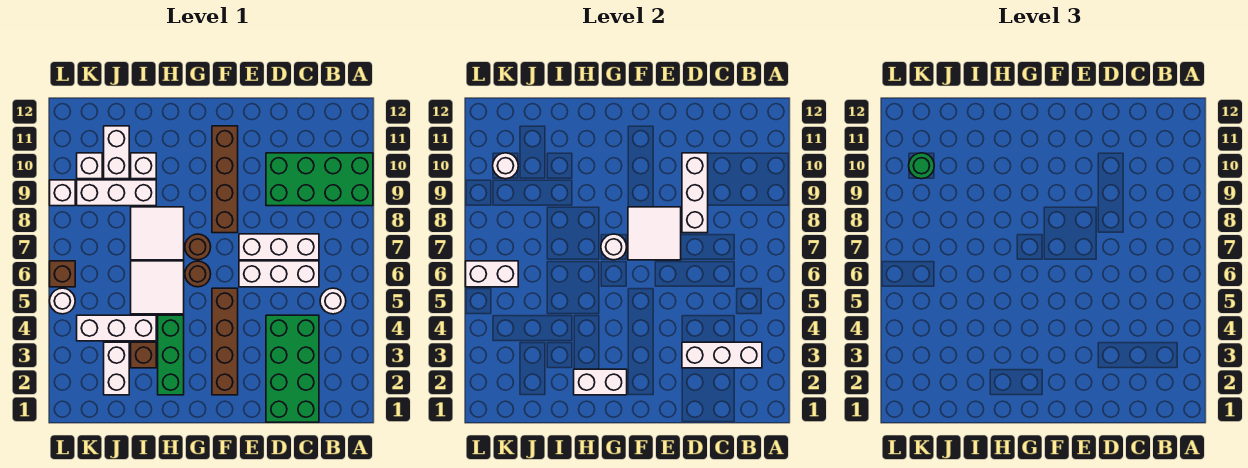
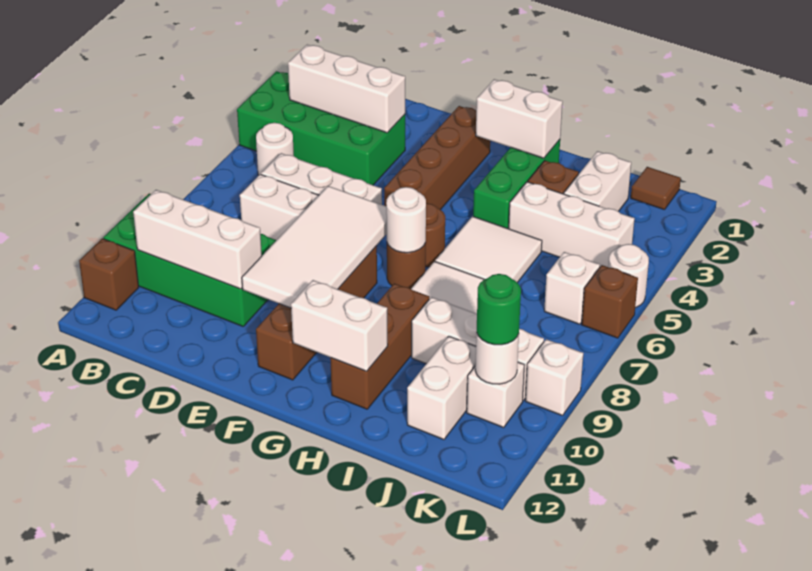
none -> brown 1x1 brick [79,238,139,310]
green 2x4 brick [266,315,319,422] -> green 2x4 brick turned to [237,71,405,185]
white 1x3 brick [682,153,708,233] -> white 1x3 brick turned to [133,190,262,289]
white 2x2 tile [628,207,681,260] -> white 2x4 tile [242,186,387,308]
none -> brown 1x3 brick [330,283,430,409]
white 1x1 brick [131,153,156,179] -> white 1x1 brick moved to [544,252,600,324]
none -> brown 1x1 tile [631,167,681,210]
white 1x2 brick [466,261,518,287] -> white 1x2 brick moved to [291,280,388,371]

